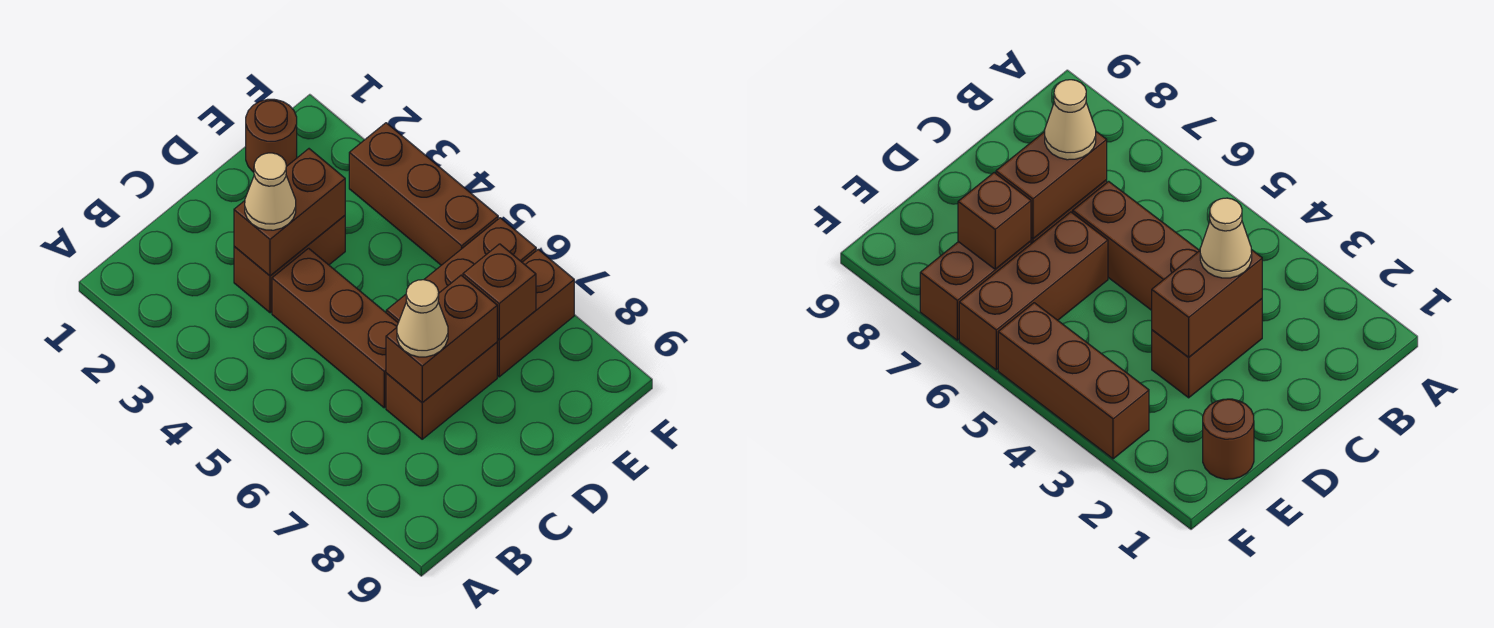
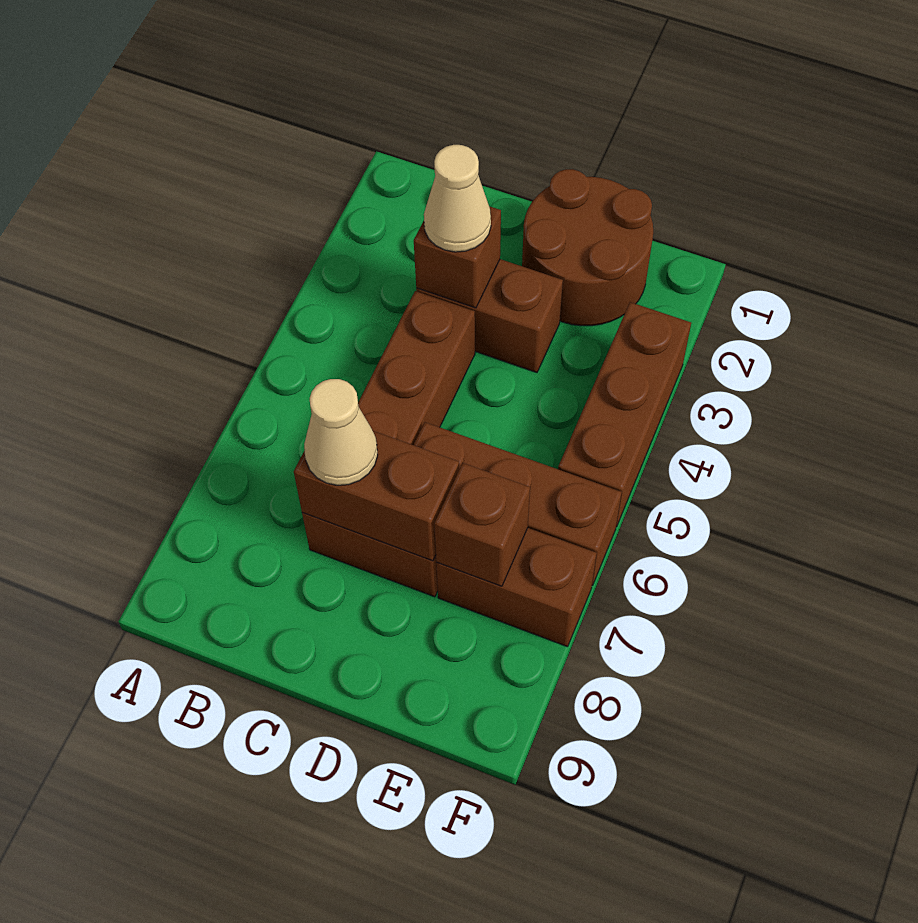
brown 1x2 brick [234,149,345,276] -> brown 1x1 brick [414,206,501,308]
brown 1x1 round brick [246,99,297,172] -> brown 2x2 round brick [522,169,653,326]

